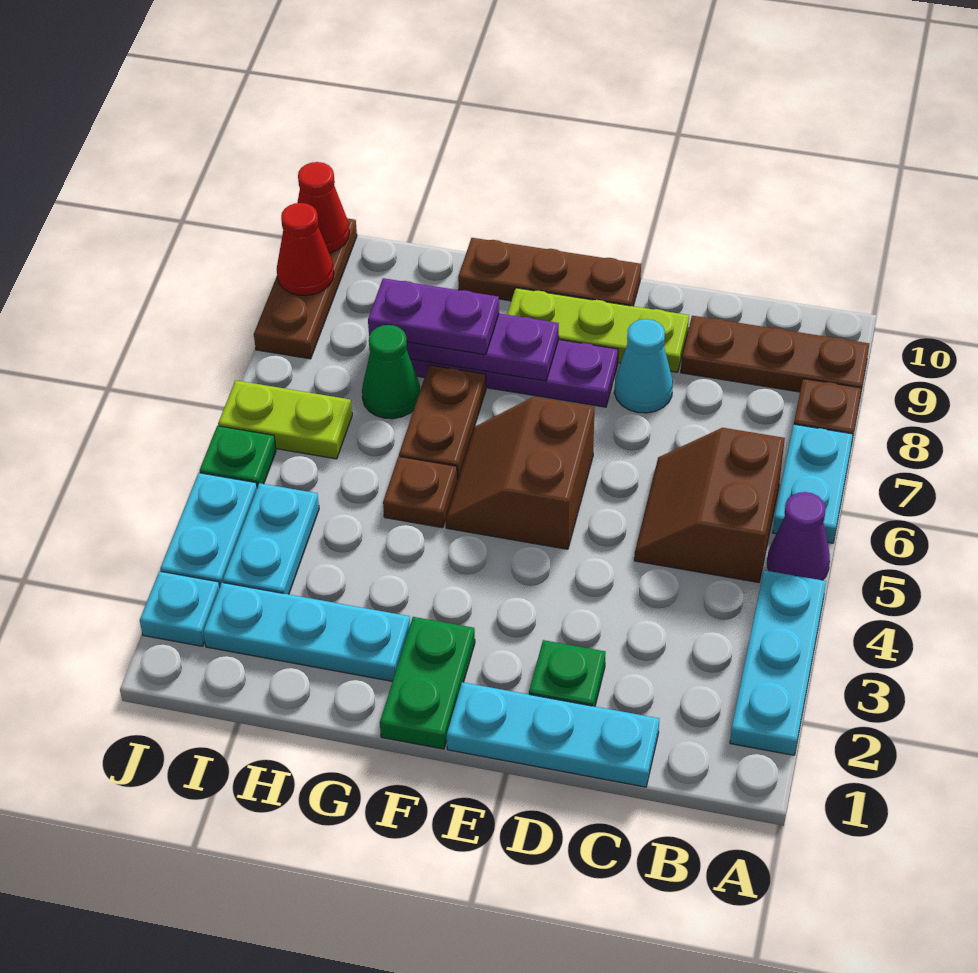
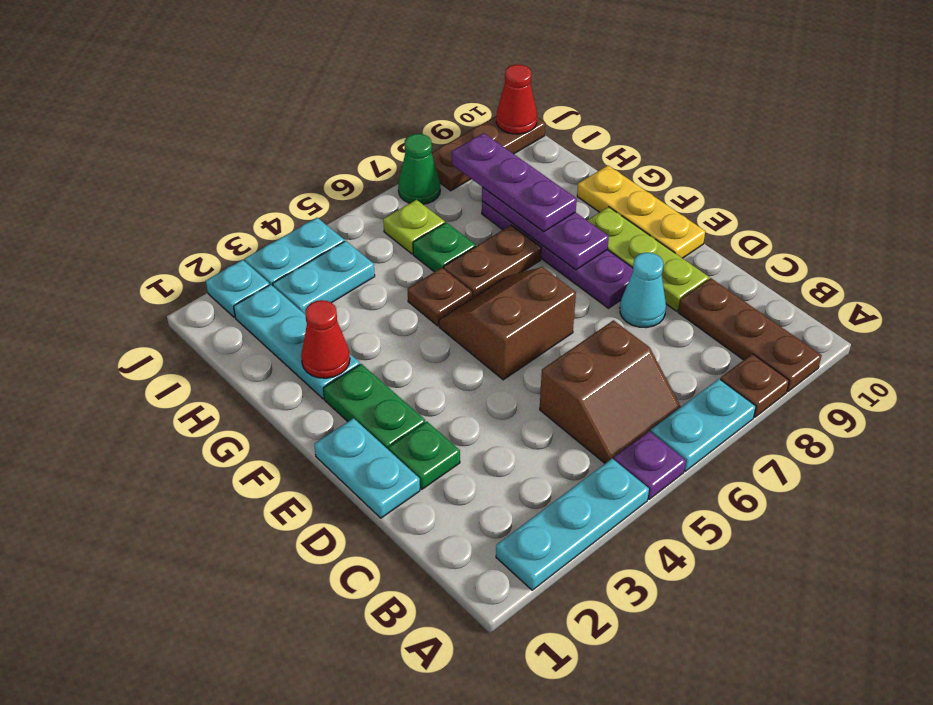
purple 1x1 cone [767,492,830,580] -> purple 1x1 plate [614,431,686,499]
brown 2x2 slope [634,428,785,583] -> brown 2x2 slope turned to [540,320,681,463]
cyan 1x3 plate [447,682,659,787] -> cyan 1x2 plate [314,418,420,518]
brown 1x3 plate [458,238,641,306] -> yellow 1x3 plate [577,165,705,258]
green 1x2 plate [380,617,475,749] -> green 1x2 plate turned to [323,364,425,450]
purple 1x2 plate [368,278,499,355] -> purple 1x3 plate [452,133,577,232]
green 1x1 cone [362,325,420,419] -> green 1x1 cone moved to [398,134,440,204]
lime 1x2 plate [218,380,352,459] -> lime 1x1 plate [383,200,445,254]
green 1x1 plate [199,426,276,488] -> green 1x1 plate moved to [413,222,476,272]
red 1x1 cone [277,203,334,296] -> red 1x1 cone moved to [301,300,350,378]

